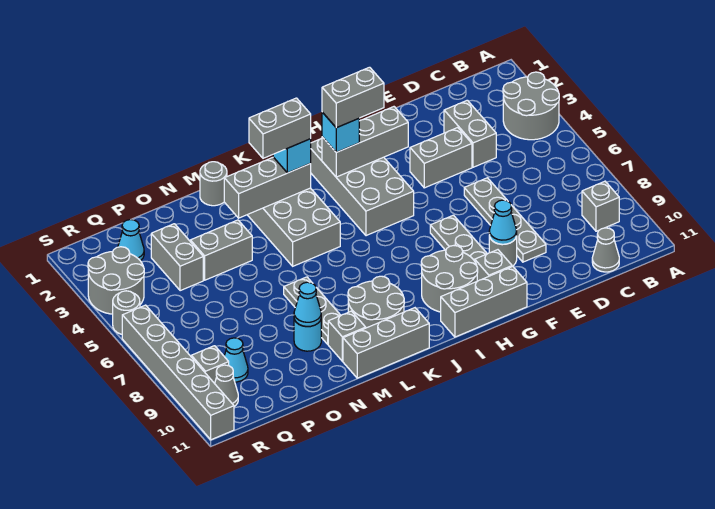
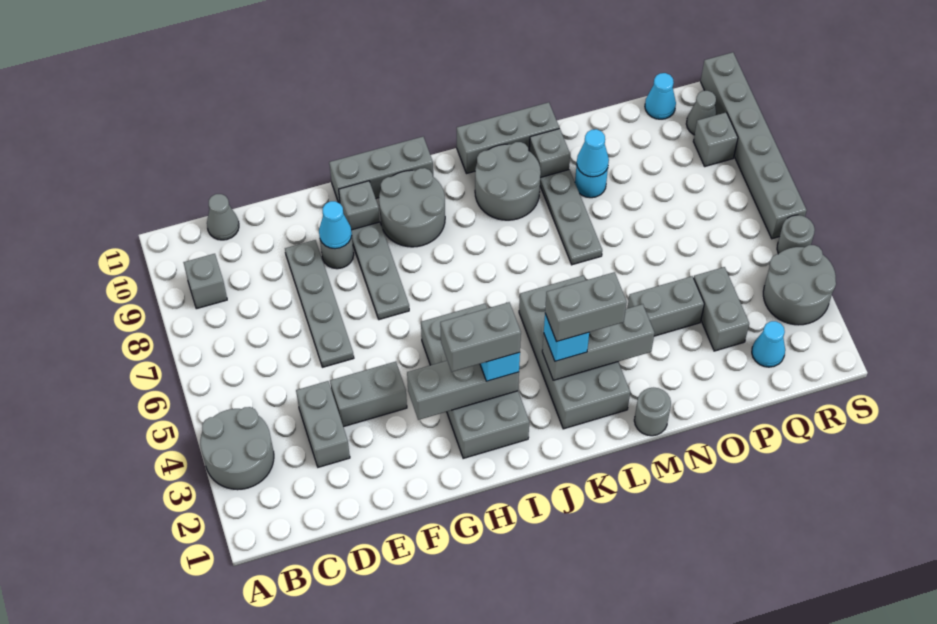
cyan 1x1 cone [224,338,248,382] -> cyan 1x1 cone moved to [645,73,676,119]

